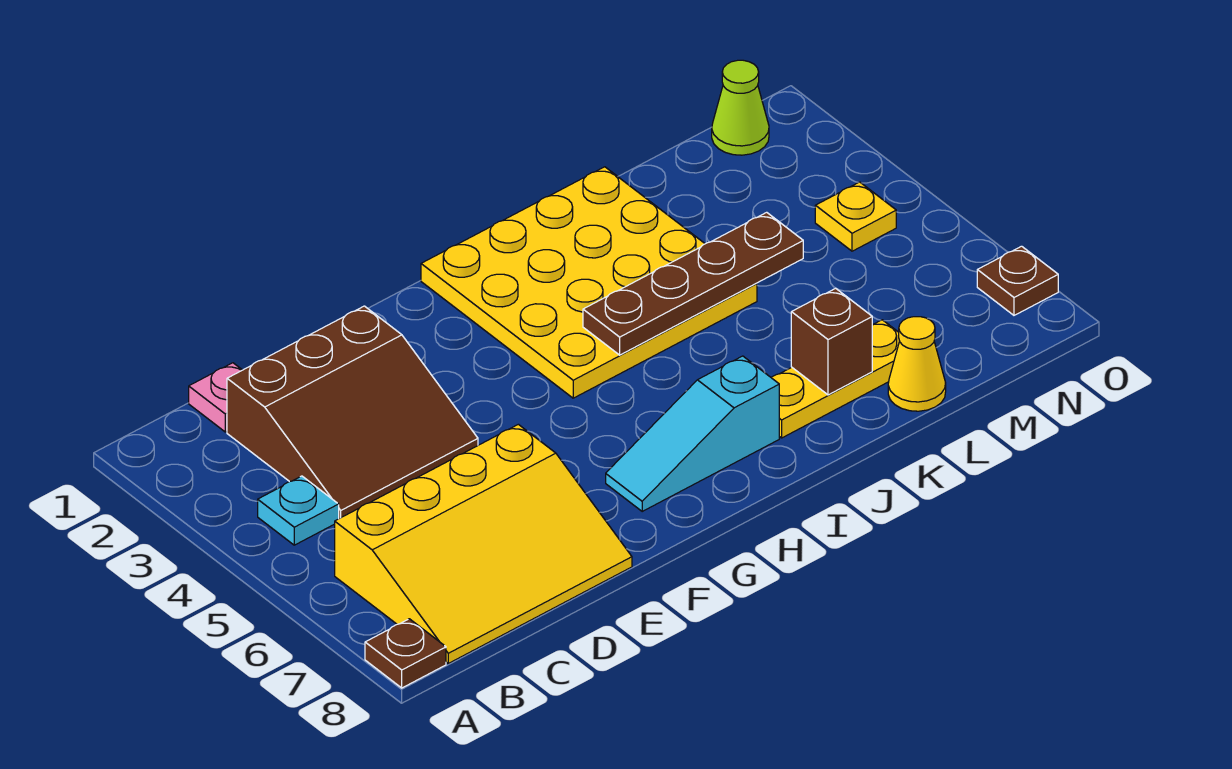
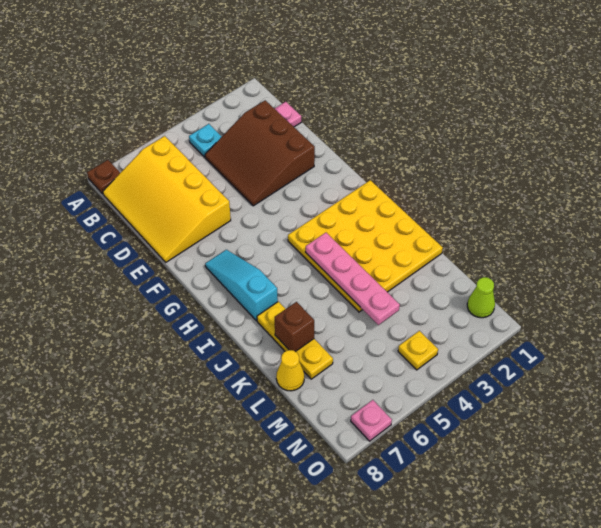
brown 1x4 plate [583,212,803,355] -> pink 1x4 plate [305,233,400,325]
brown 1x1 plate [977,246,1058,315] -> pink 1x1 plate [351,400,392,441]

